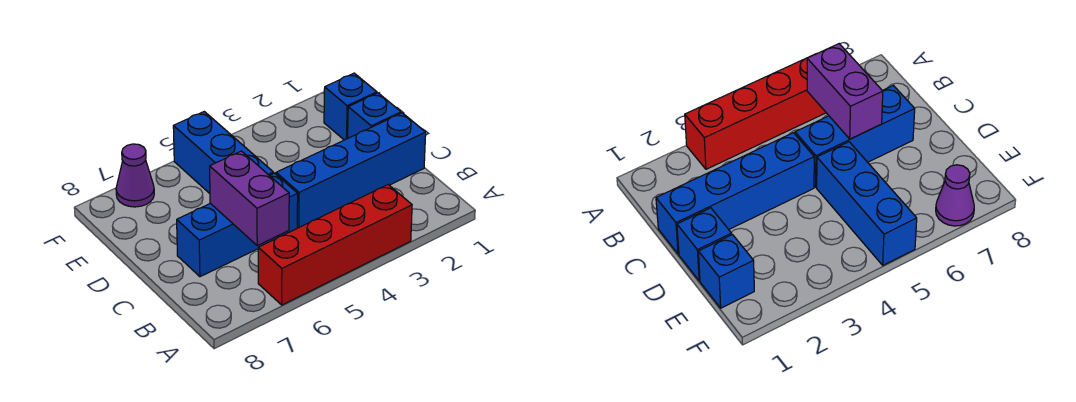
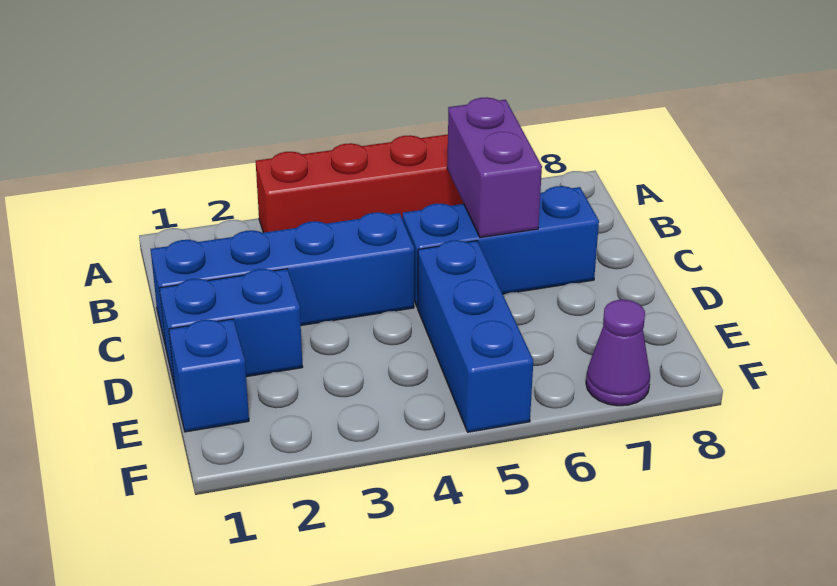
blue 1x1 brick [348,93,401,138] -> blue 1x2 brick [159,269,303,387]

